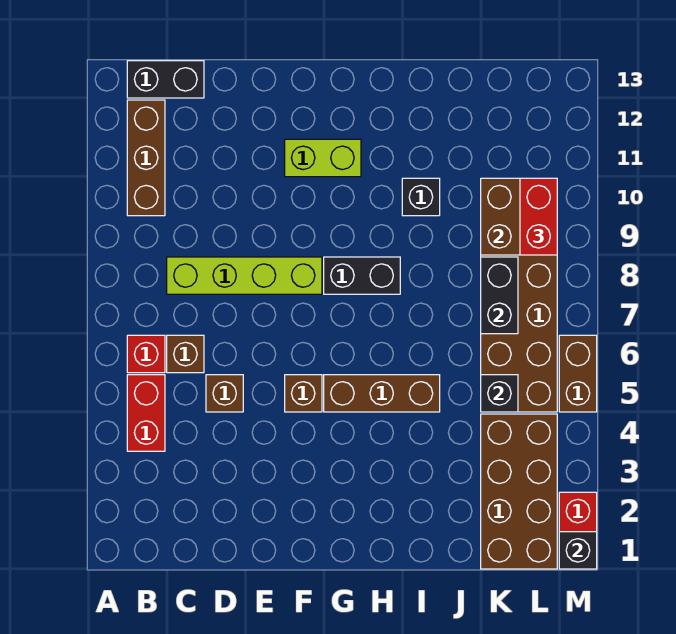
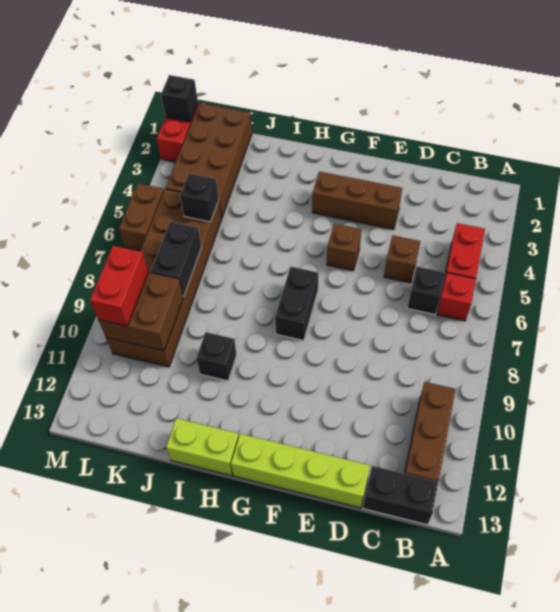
brown 1x1 brick [167,335,204,373] -> black 1x1 brick [407,267,445,314]
lime 1x4 brick [167,257,322,294] -> lime 1x4 brick moved to [231,434,370,508]
lime 1x2 brick [285,139,361,177] -> lime 1x2 brick moved to [166,418,239,476]
brown 1x3 brick [324,375,440,412] -> brown 1x3 brick moved to [312,172,402,229]
black 1x2 brick [324,257,400,294] -> black 1x2 brick turned to [275,267,318,340]

